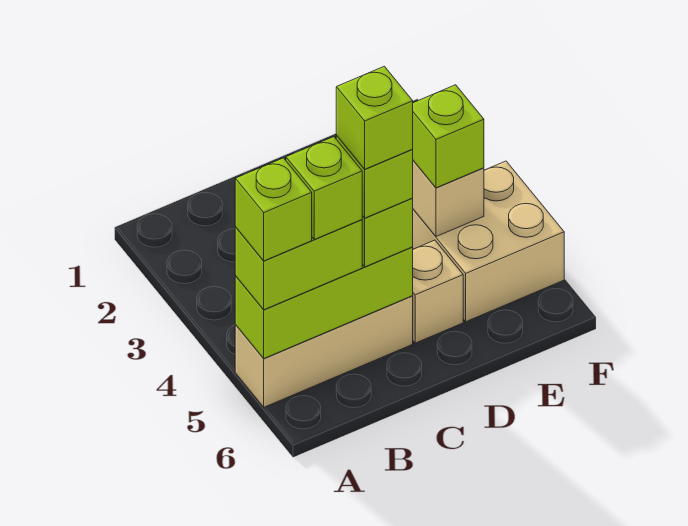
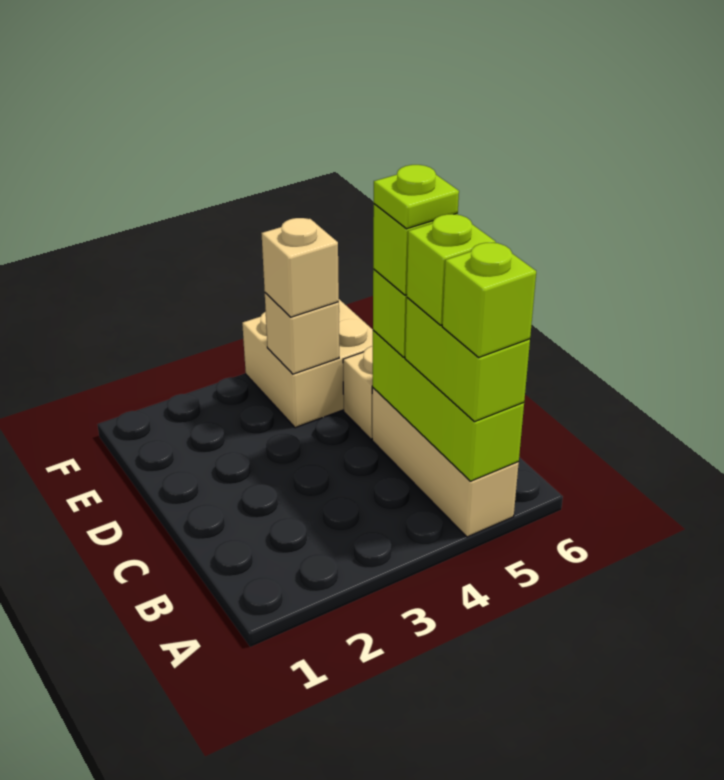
lime 1x1 brick [336,66,413,169] -> lime 1x1 plate [374,165,459,229]
lime 1x1 brick [413,85,484,188] -> tan 1x1 brick [261,218,339,317]

